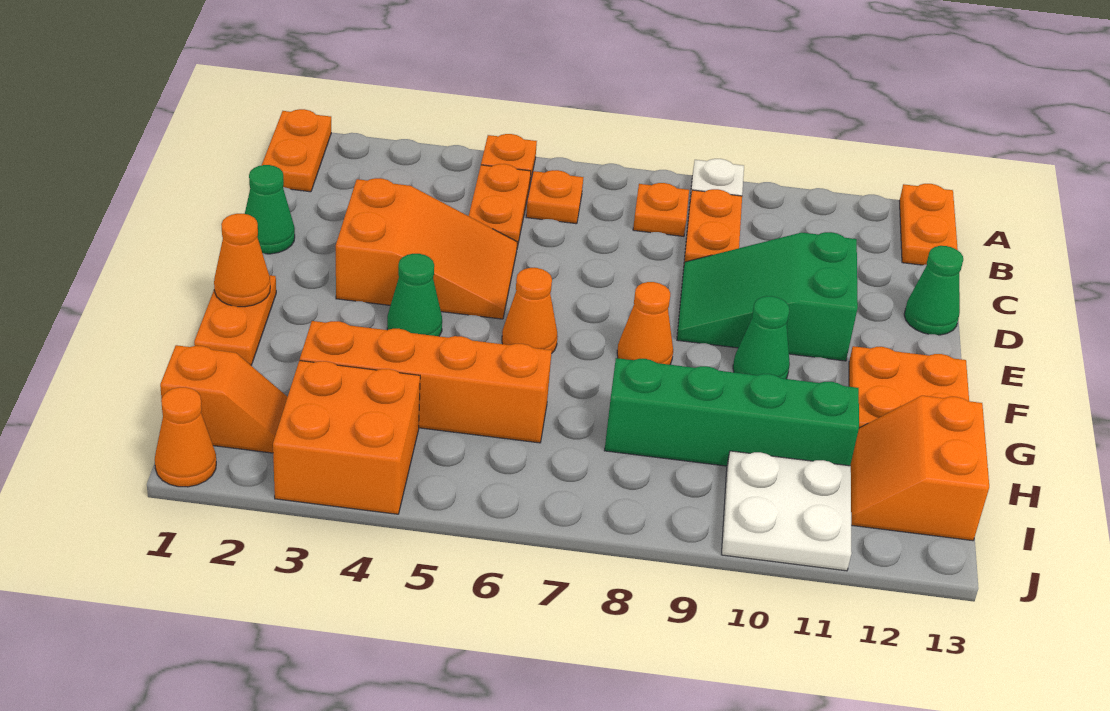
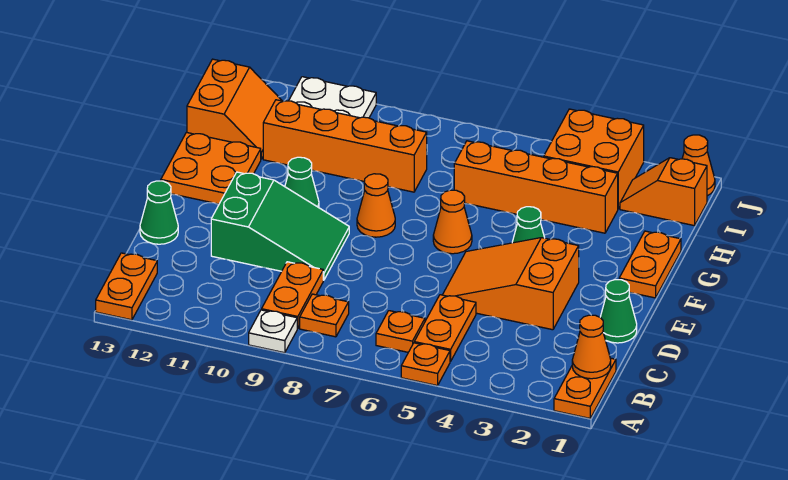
orange 1x1 cone [214,214,270,307] -> orange 1x1 cone moved to [572,315,611,379]
green 1x4 brick [604,358,859,466] -> orange 1x4 brick [263,100,427,192]

